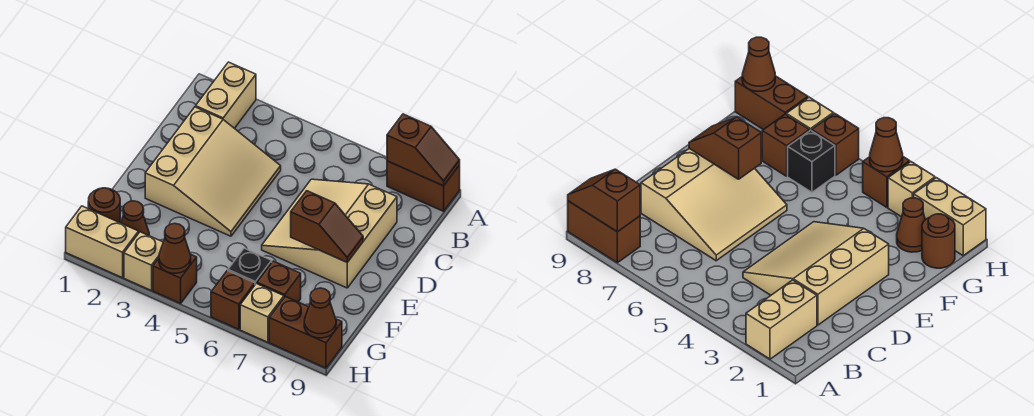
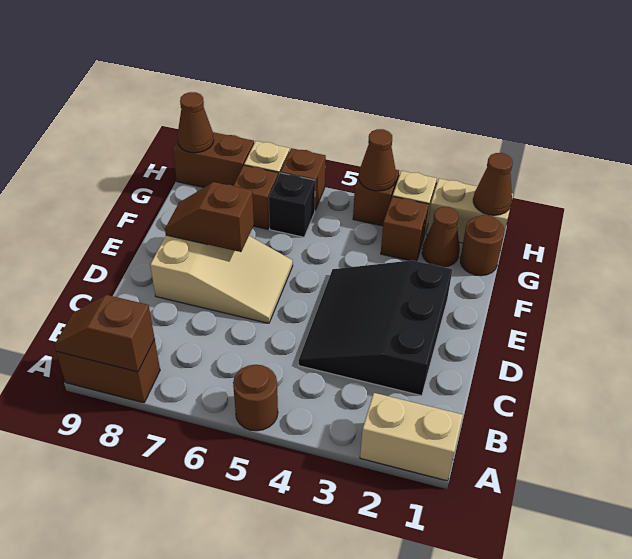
tan 1x2 brick [196,62,256,128] -> tan 1x2 brick turned to [360,393,463,481]
none -> brown 1x1 round brick [233,365,278,431]
tan 3x3 slope [145,107,281,236] -> black 3x3 slope [299,260,453,396]
tan 3x3 slope [262,179,397,288] -> tan 2x3 slope [150,235,293,323]
none -> brown 1x1 brick [381,196,429,261]
none -> brown 1x1 cone [473,153,513,215]

